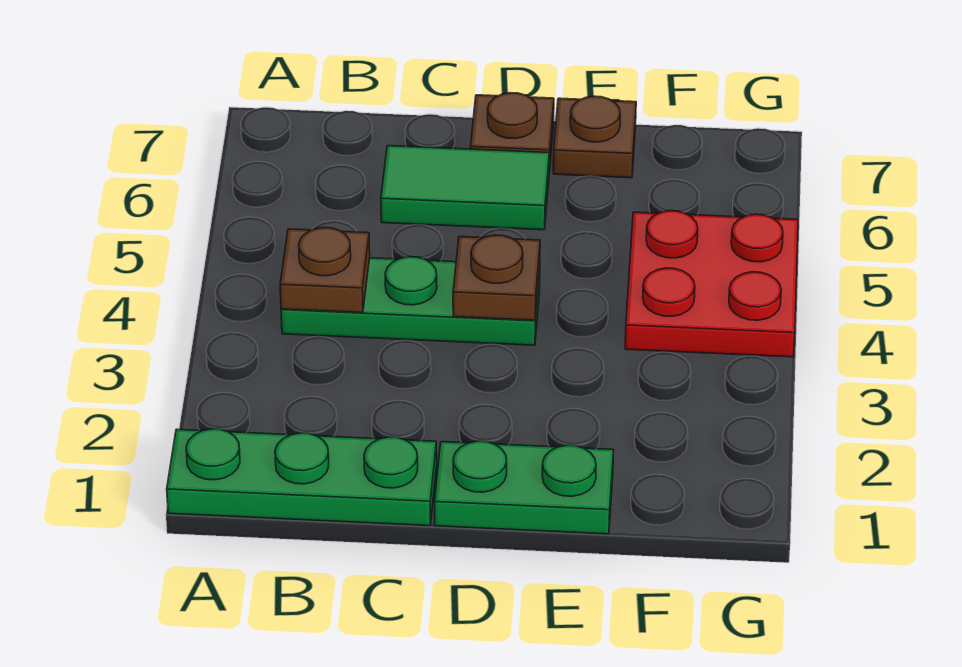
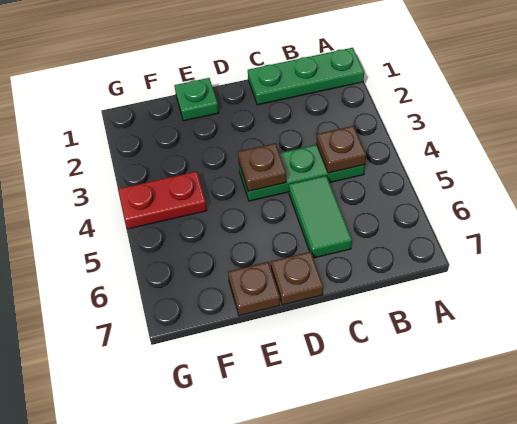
green 1x2 tile [381,146,549,230] -> green 1x2 tile turned to [289,176,352,258]
green 1x2 plate [435,441,614,534] -> green 1x1 plate [174,78,219,121]
red 2x2 plate [625,211,798,357] -> red 1x2 plate [118,171,207,229]

